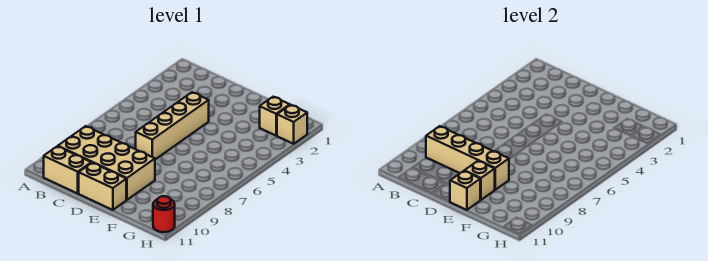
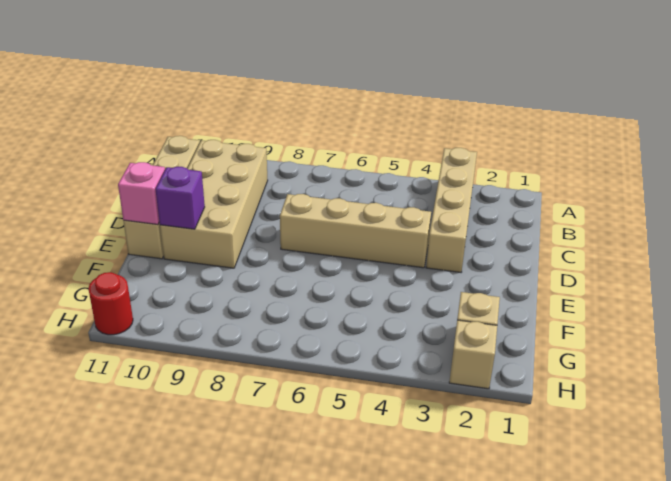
tan 1x4 brick [426,126,509,190] -> tan 1x4 brick moved to [426,148,477,272]
tan 1x1 brick [464,161,495,200] -> purple 1x1 brick [155,167,205,229]
tan 1x1 brick [450,171,480,210] -> pink 1x1 brick [118,162,165,225]

